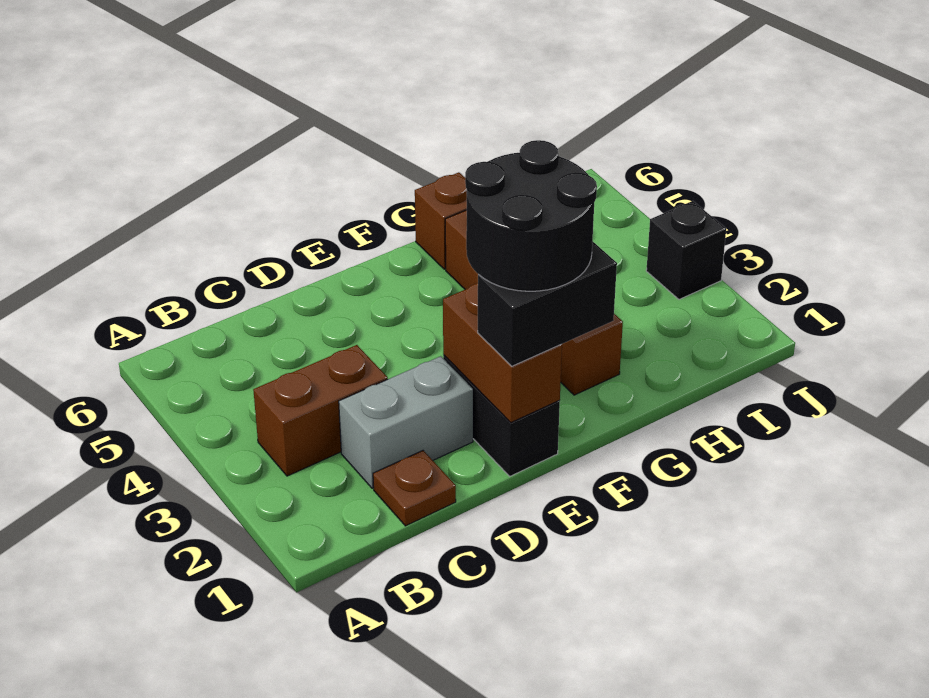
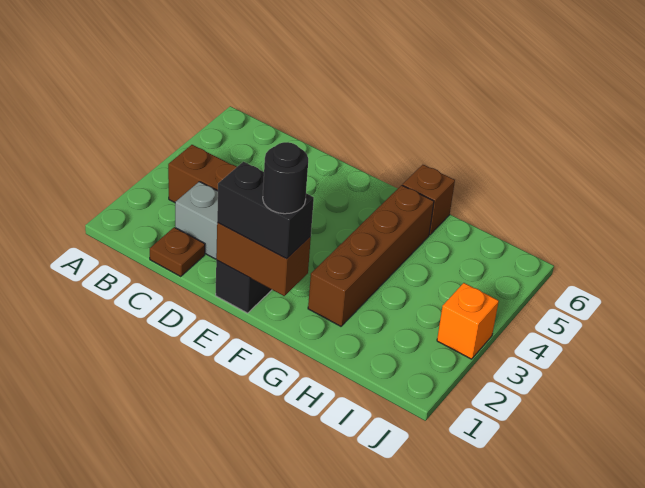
brown 1x2 brick [443,283,562,423] -> brown 1x2 brick turned to [216,222,311,296]
black 2x2 round brick [465,140,597,291] -> black 1x1 round brick [263,142,308,214]
black 1x1 brick [646,201,726,299] -> orange 1x1 brick [437,283,499,359]

